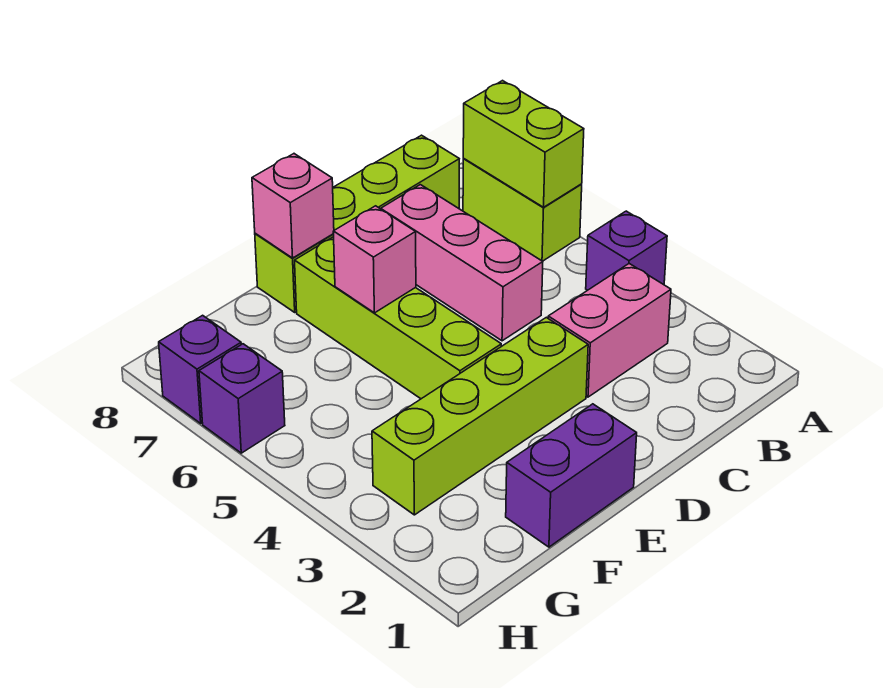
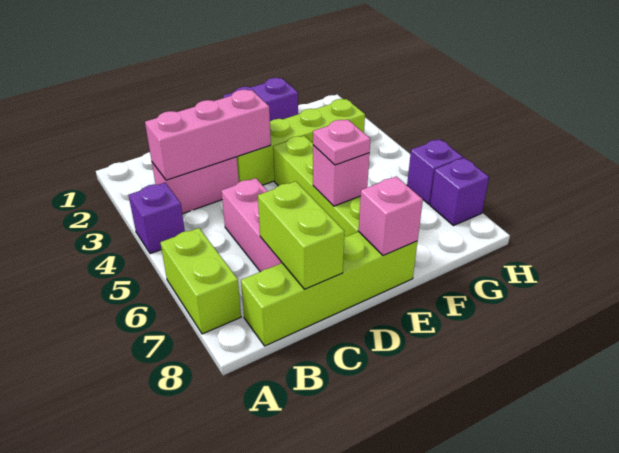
lime 1x2 brick [463,81,584,207] -> lime 1x2 brick moved to [258,181,344,289]
none -> pink 1x3 brick [145,90,271,180]
none -> pink 1x1 plate [313,119,370,165]

